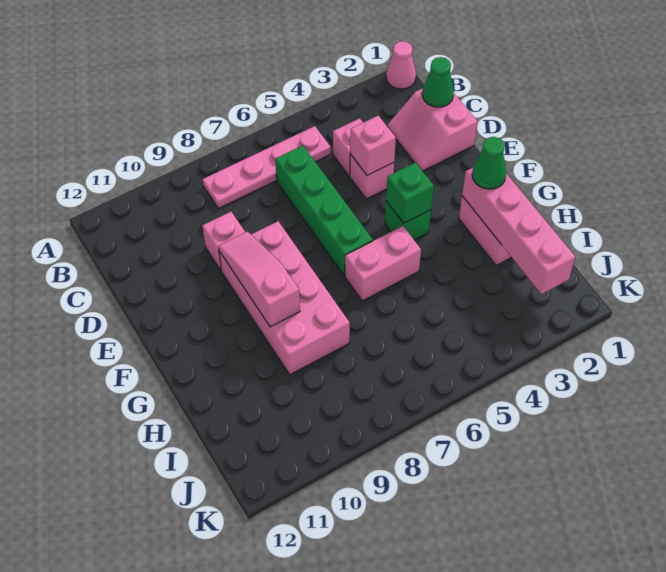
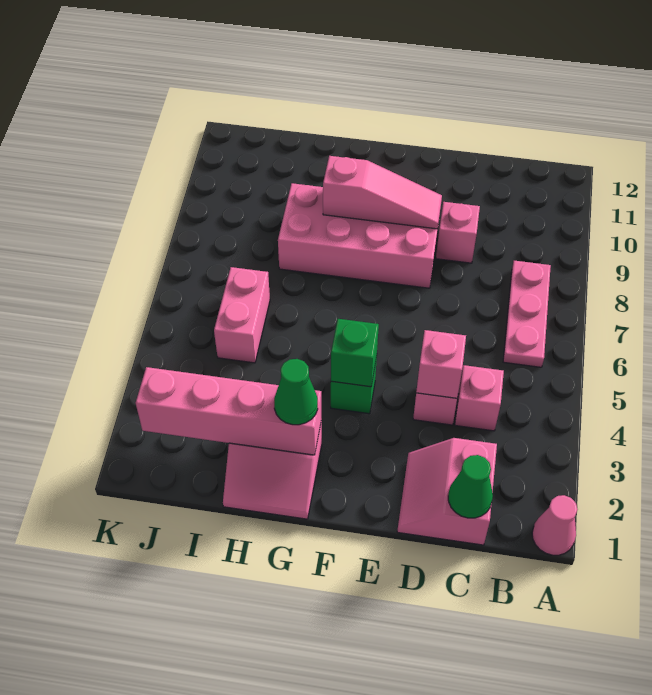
pink 1x4 plate [203,126,331,209] -> pink 1x3 plate [503,261,551,367]
pink 2x2 slope [388,88,478,171] -> pink 2x2 slope turned to [397,438,497,545]
green 1x4 brick [275,146,373,276] -> none
pink 1x2 brick [345,226,421,301] -> pink 1x2 brick moved to [214,267,270,363]

